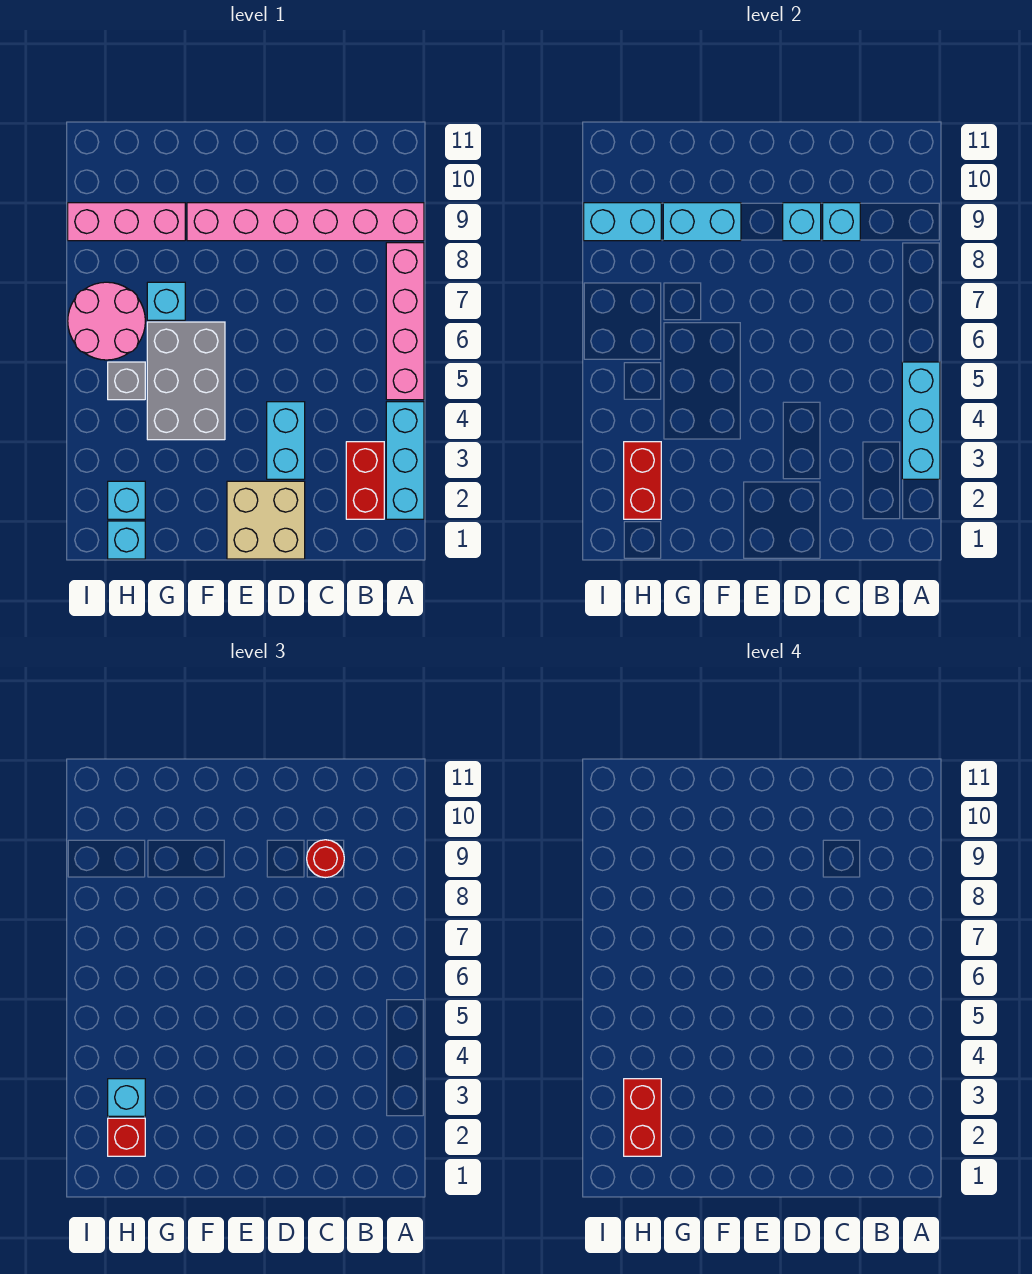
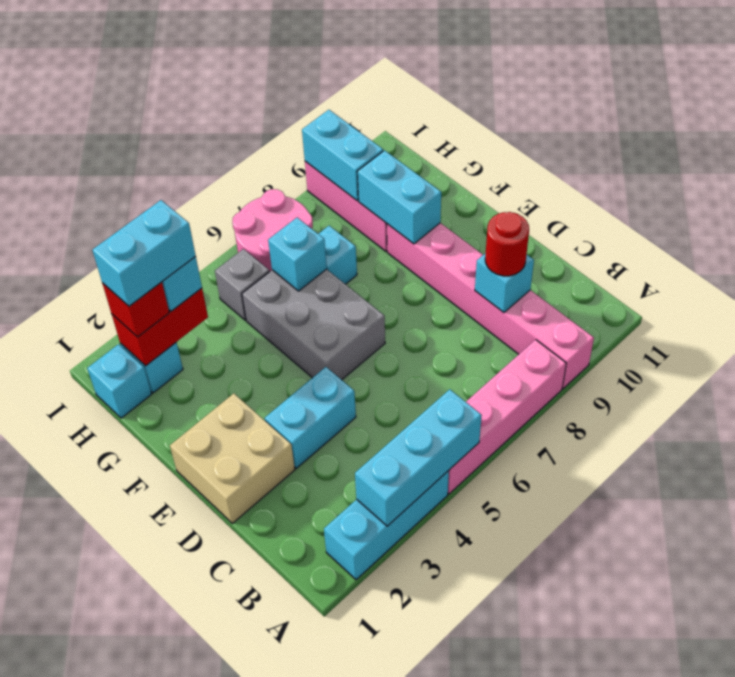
red 1x2 brick [346,442,384,519] -> none
cyan 1x1 brick [783,203,821,241] -> cyan 1x1 brick moved to [268,218,327,291]
grey 2x3 brick [147,322,225,440] -> grey 2x3 brick turned to [242,269,385,380]
red 1x2 brick [624,1079,661,1156] -> cyan 1x2 brick [93,200,196,306]

